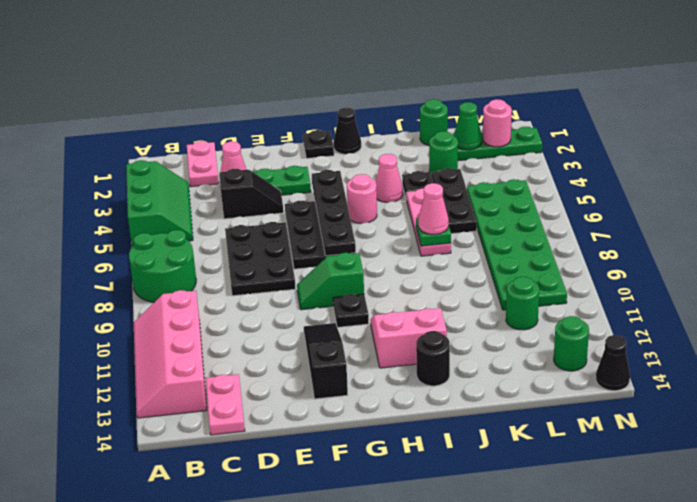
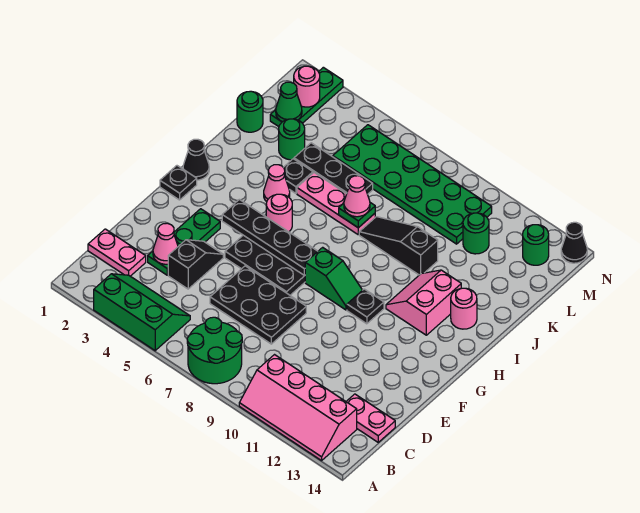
green 1x2 slope [297,253,364,310] -> green 1x2 slope turned to [305,247,362,310]
black 1x3 slope [304,323,348,399] -> black 1x3 slope moved to [359,217,438,275]
black 1x1 round brick [416,331,450,386] -> pink 1x1 round brick [451,288,477,329]

